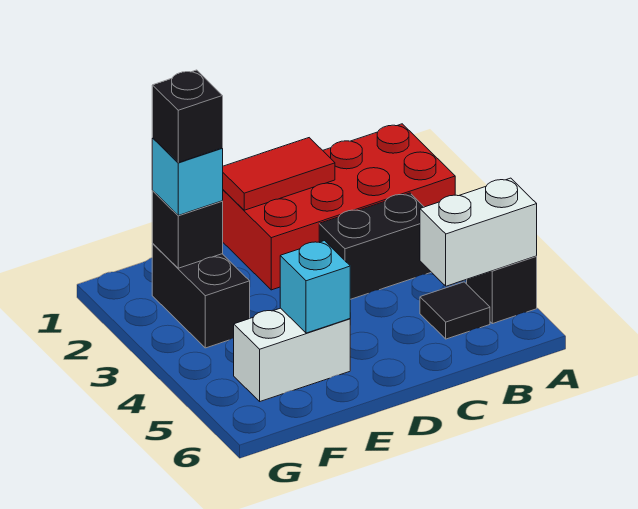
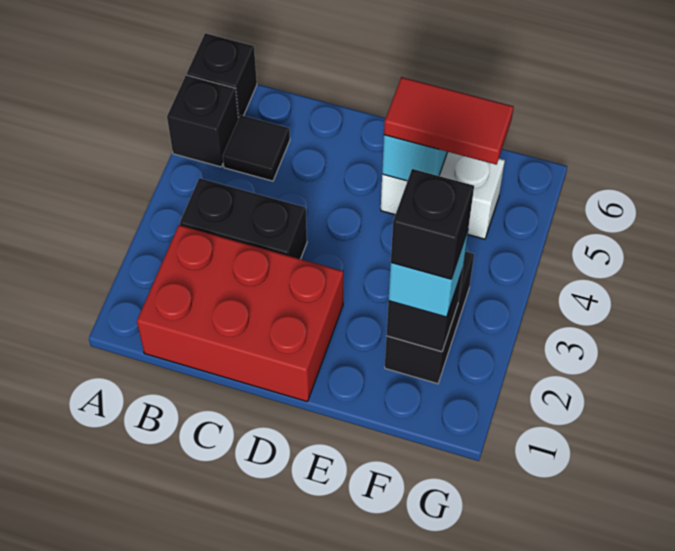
red 2x4 brick [223,124,455,290] -> red 2x3 brick [137,225,343,402]
white 1x2 brick [420,178,537,286] -> none
none -> black 1x1 brick [187,33,257,119]
red 1x2 tile [223,138,335,210] -> red 1x2 tile moved to [384,77,514,165]

